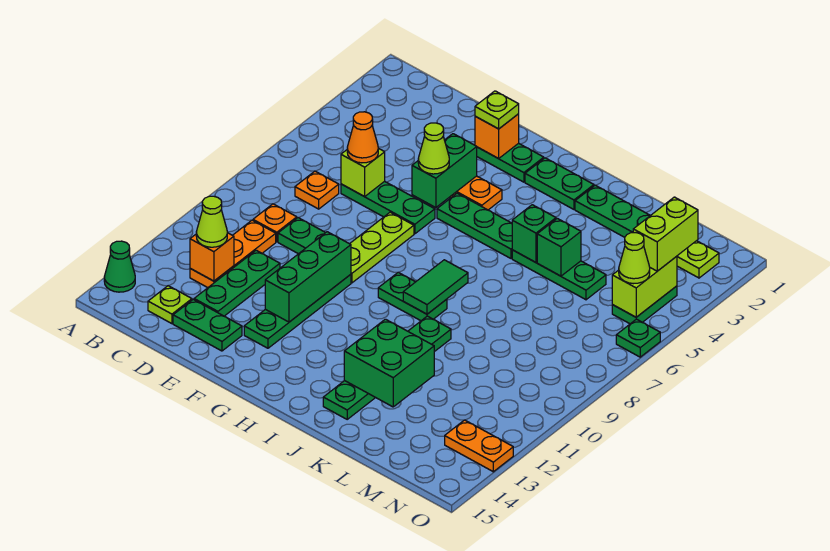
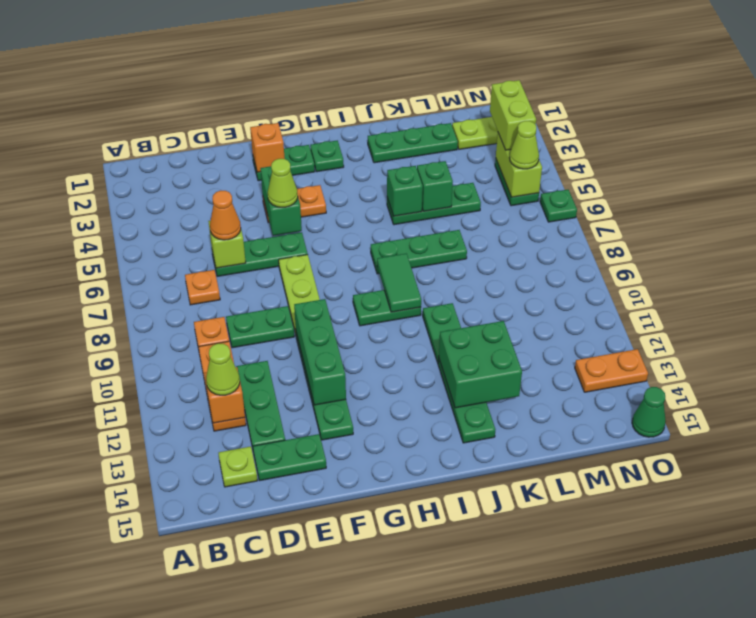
green 1x1 cone [104,241,135,292] -> green 1x1 cone moved to [632,387,666,437]
lime 1x1 plate [475,91,519,129] -> none
green 1x3 plate [437,193,512,258] -> green 1x3 plate moved to [371,230,467,274]
green 1x2 plate [525,158,594,209] -> green 1x1 plate [310,140,344,172]

